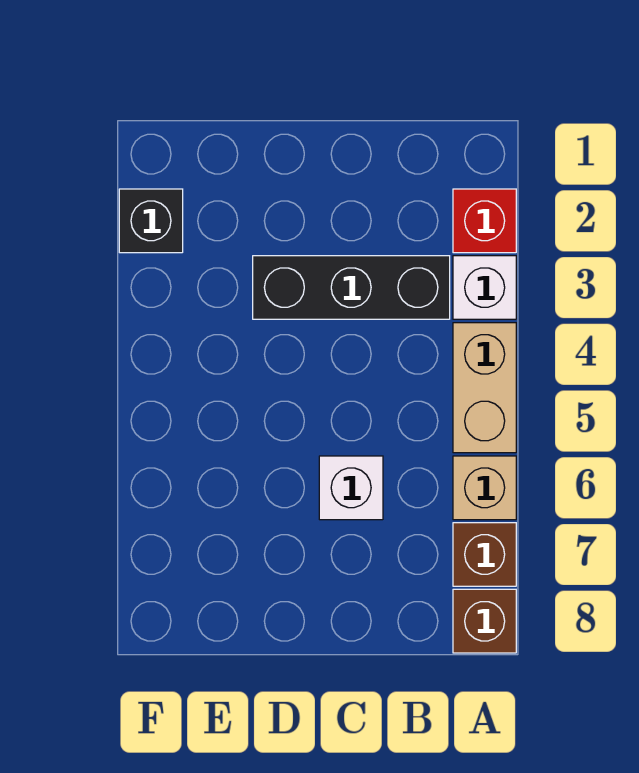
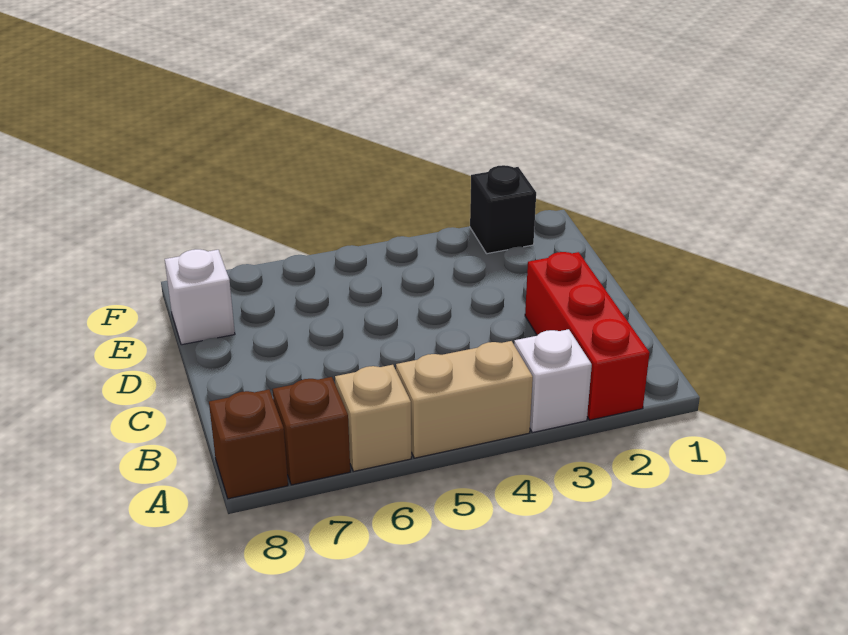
red 1x1 brick [453,189,516,253] -> red 1x3 brick [525,252,650,420]
black 1x3 brick [253,256,450,319] -> none
white 1x1 brick [319,456,383,520] -> white 1x1 brick moved to [165,249,235,345]

